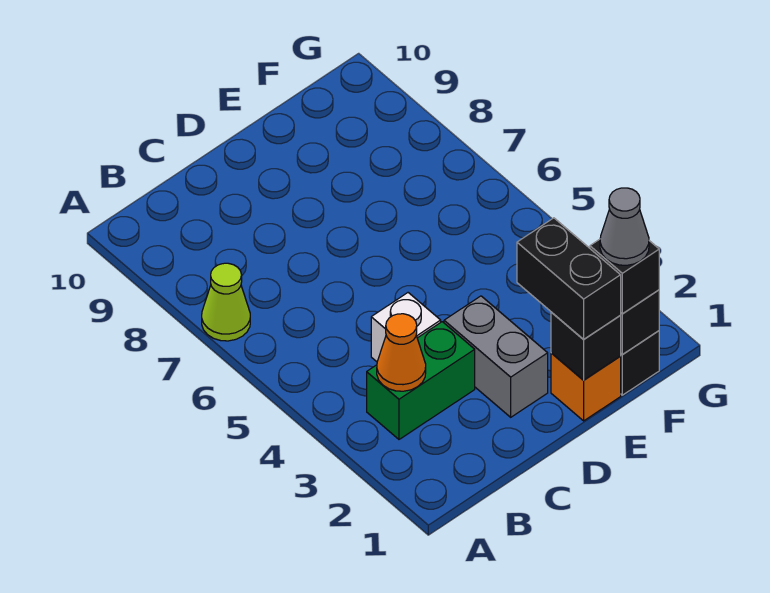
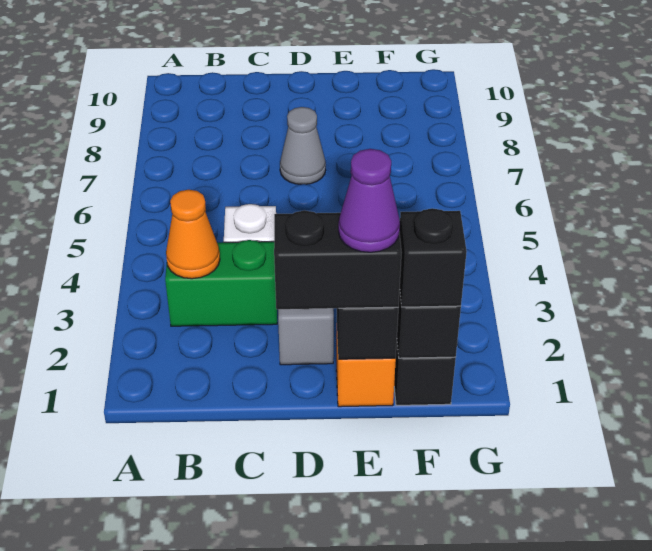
lime 1x1 cone [202,263,250,341] -> none
black 1x2 brick [517,218,621,339] -> black 1x2 brick turned to [274,211,402,309]
none -> purple 1x1 cone [338,149,400,252]
grey 1x1 cone [600,188,649,265] -> grey 1x1 cone moved to [280,107,326,184]

